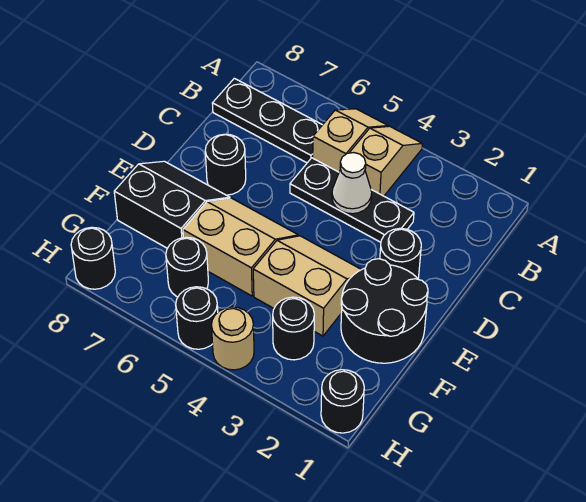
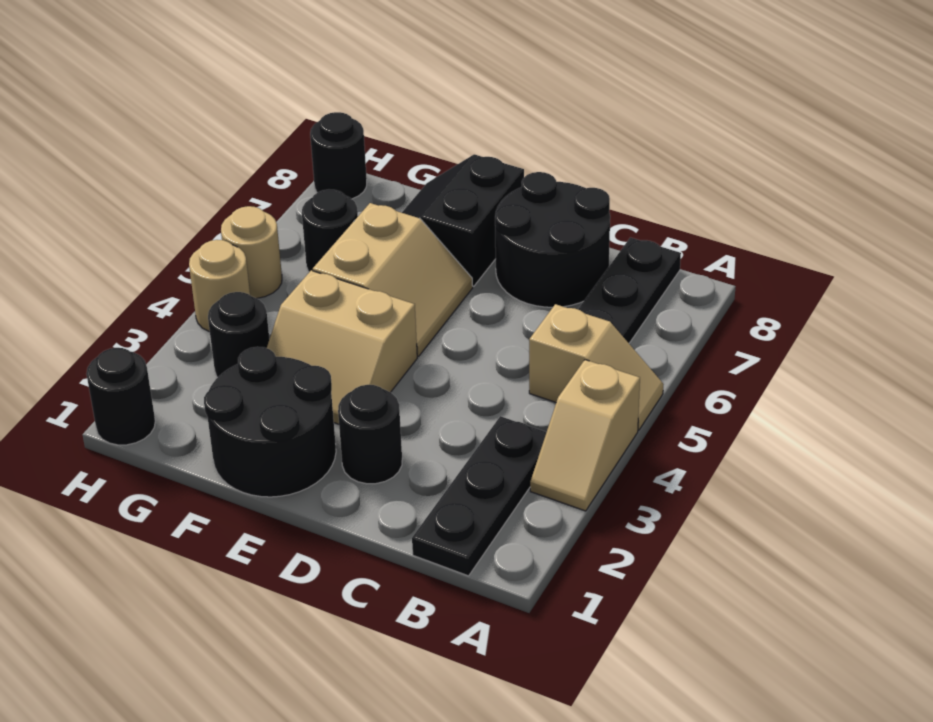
tan 1x2 slope [350,126,422,196] -> tan 1x2 slope turned to [530,360,640,511]
black 1x3 plate [290,158,414,242] -> black 1x3 plate moved to [412,416,547,576]
white 1x1 cone [332,153,372,214] -> none
black 1x1 round brick [205,134,246,195] -> black 2x2 round brick [495,172,610,307]
tan 2x2 slope [253,236,361,336] -> tan 2x2 slope turned to [267,270,417,424]
black 2x2 slope [114,161,230,248] -> black 2x2 slope turned to [402,154,524,286]
black 1x1 round brick [176,287,218,349] -> tan 1x1 round brick [221,206,282,298]

